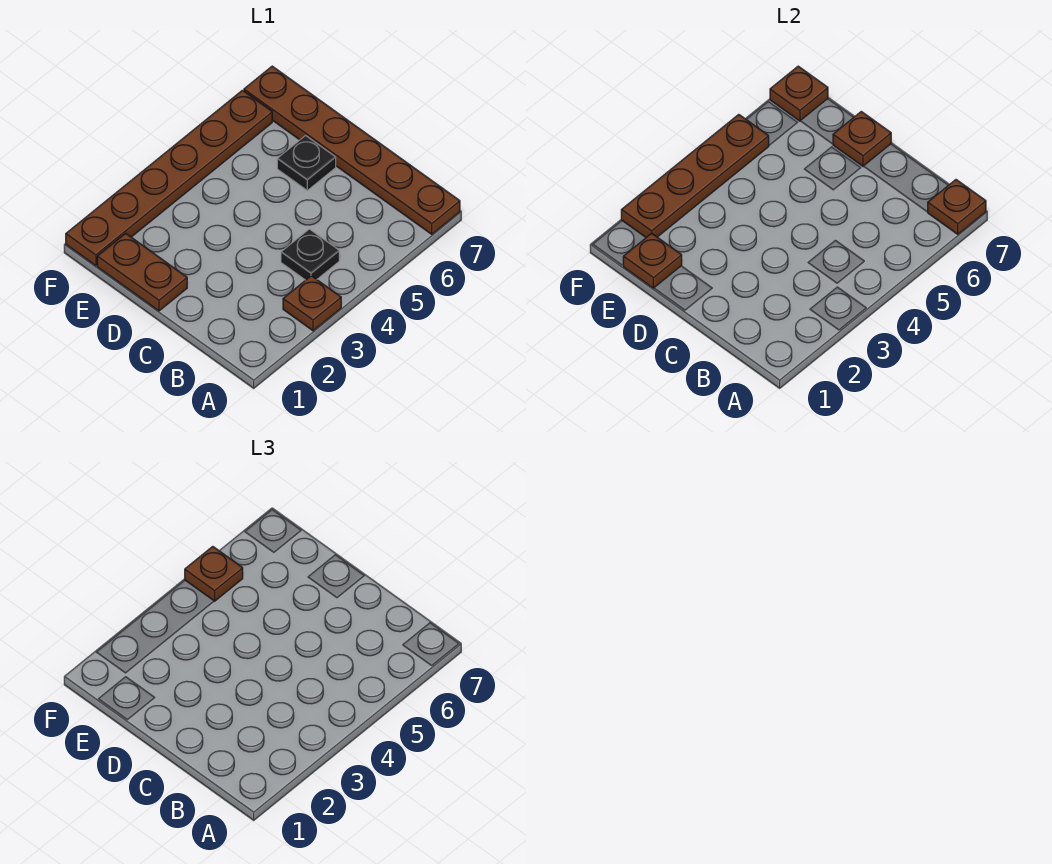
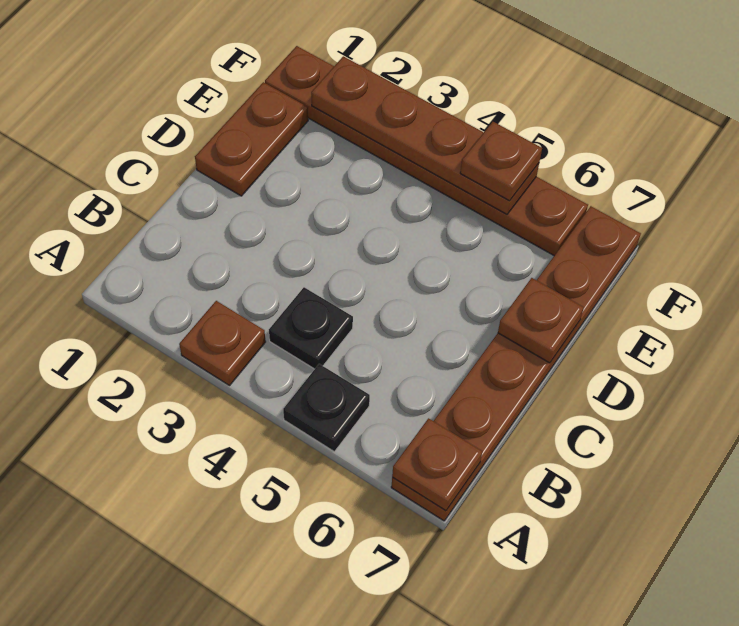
black 1x1 plate [277,136,336,190] -> black 1x1 plate moved to [283,364,370,452]
brown 1x1 plate [623,233,682,288] -> none
brown 1x1 plate [770,66,828,121] -> none

